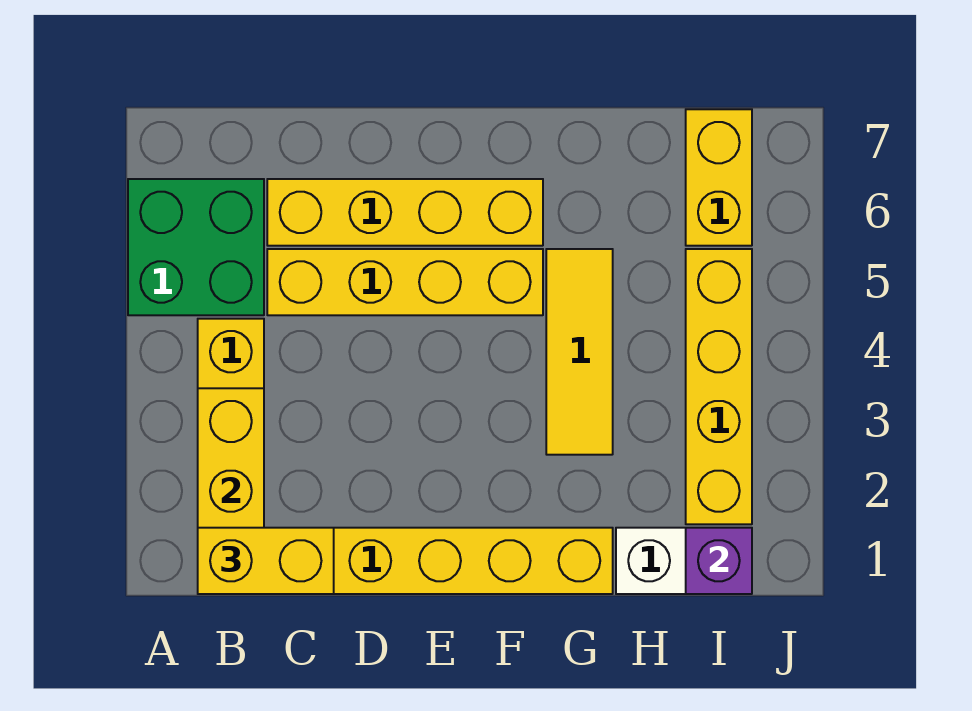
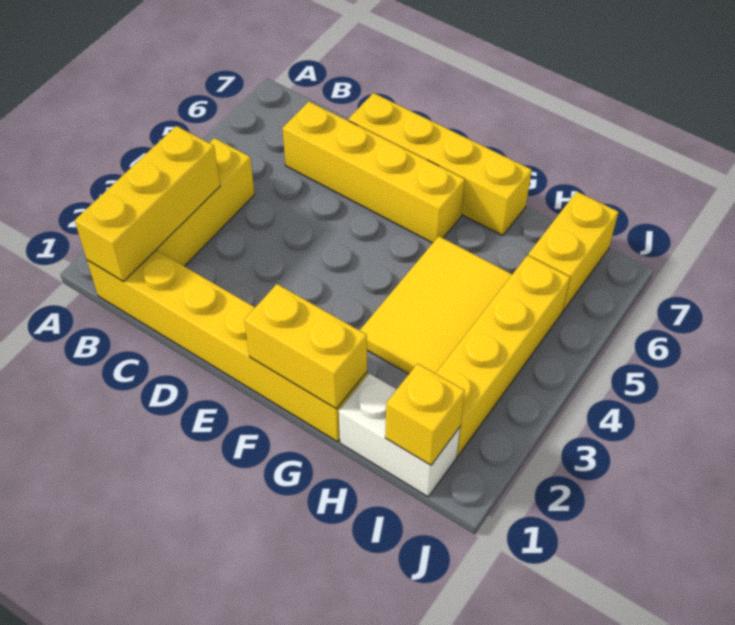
green 2x2 brick [128,179,264,315] -> none
yellow 1x2 brick [198,528,334,594] -> yellow 1x2 brick moved to [244,284,367,409]
yellow 1x4 brick [267,249,543,315] -> yellow 1x4 brick moved to [348,93,532,236]
yellow 1x3 tile [546,249,613,455] -> yellow 2x3 tile [360,236,512,374]
purple 1x1 brick [686,528,752,594] -> yellow 1x1 brick [385,364,465,465]

